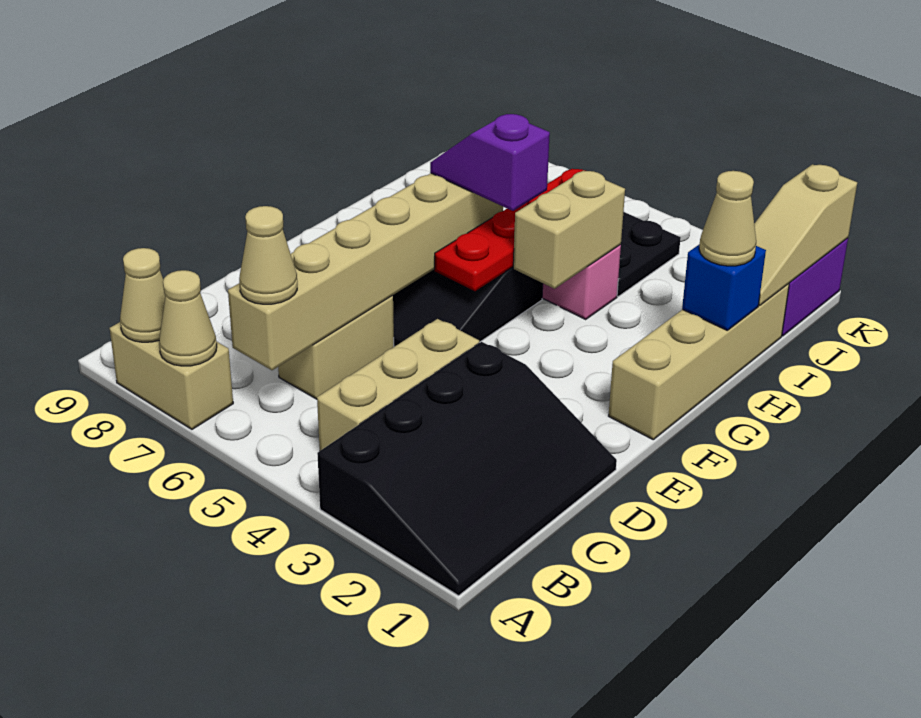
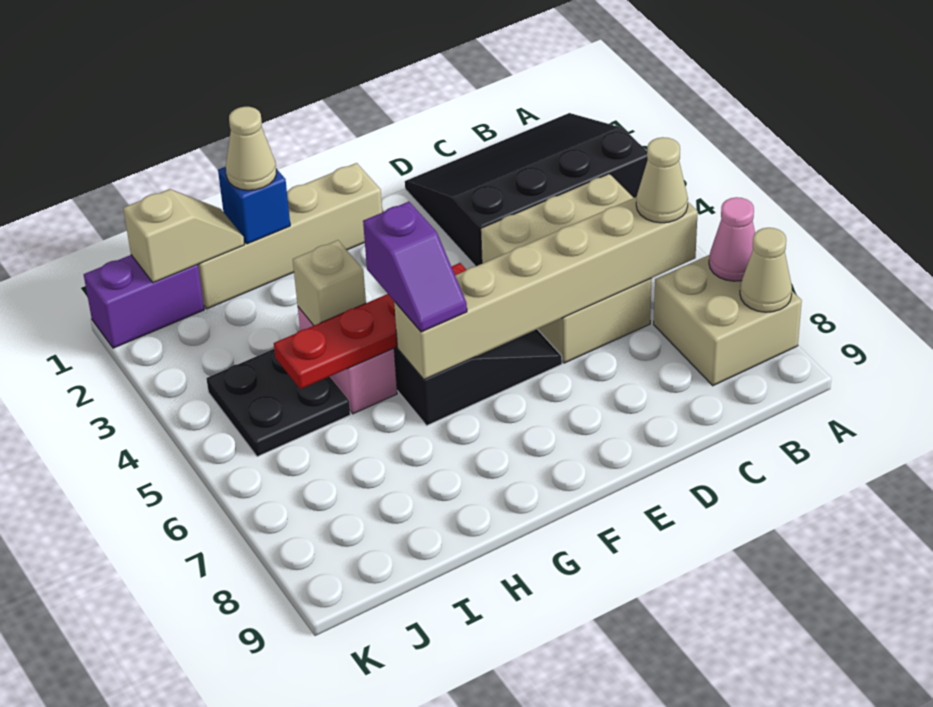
tan 1x2 brick [110,322,233,429] -> tan 2x2 brick [654,255,802,386]
tan 1x1 cone [159,270,217,366] -> pink 1x1 cone [709,197,755,281]
tan 1x2 brick [513,171,625,289] -> tan 1x1 brick [293,240,366,326]
tan 1x3 slope [754,164,857,306] -> tan 1x2 slope [123,189,244,283]

